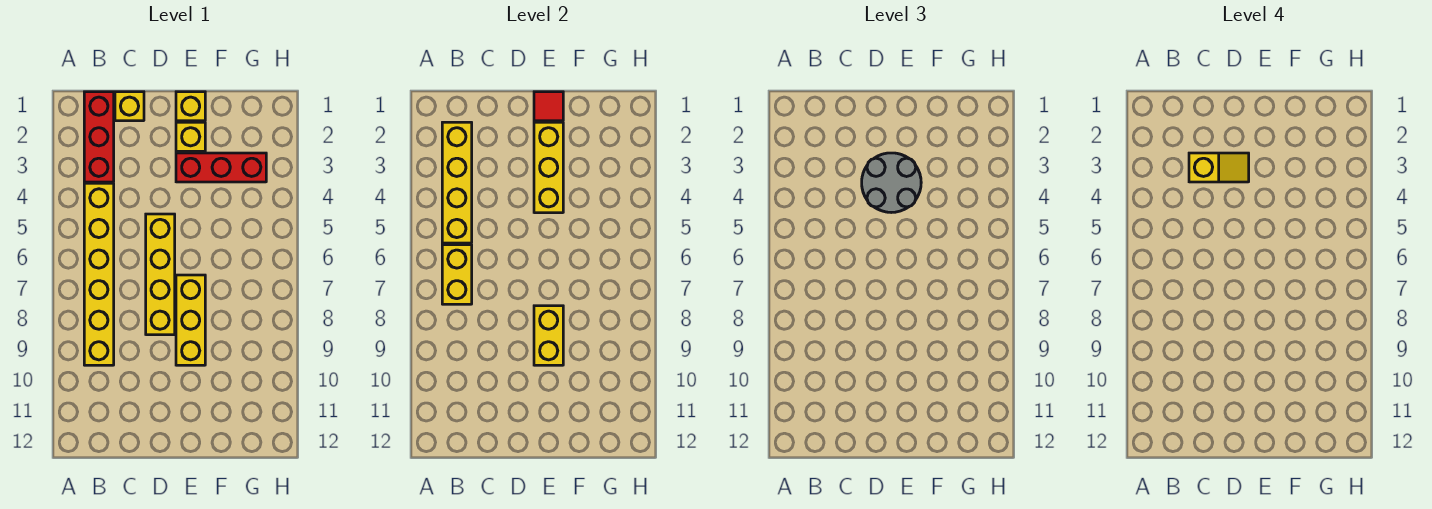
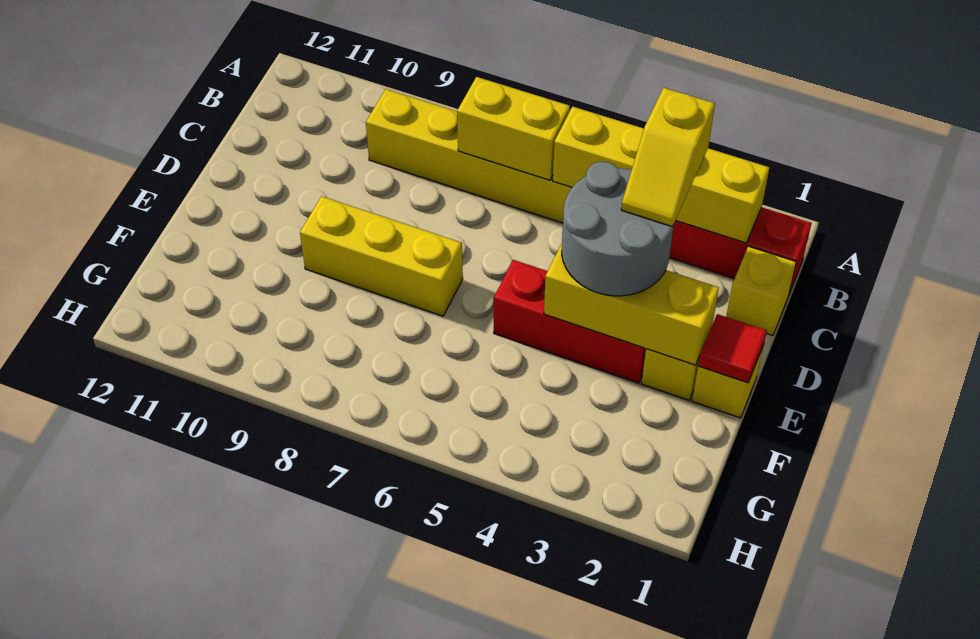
yellow 1x4 brick [146,214,175,335] -> none
red 1x3 brick [176,153,266,182] -> red 1x3 brick turned to [494,260,646,383]
yellow 1x2 brick [534,306,563,365] -> none

